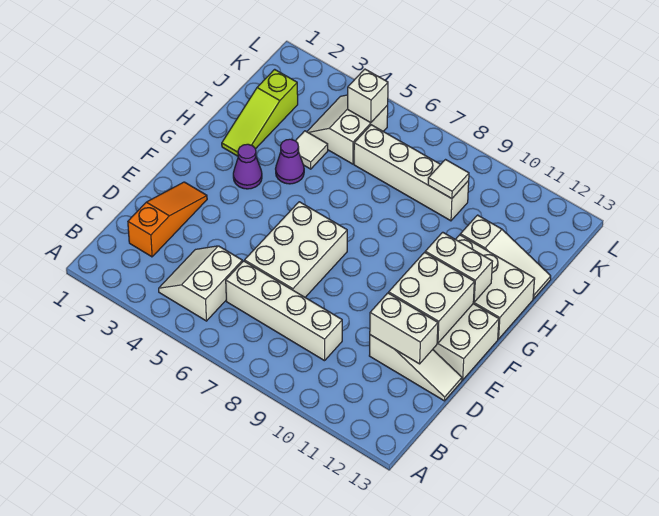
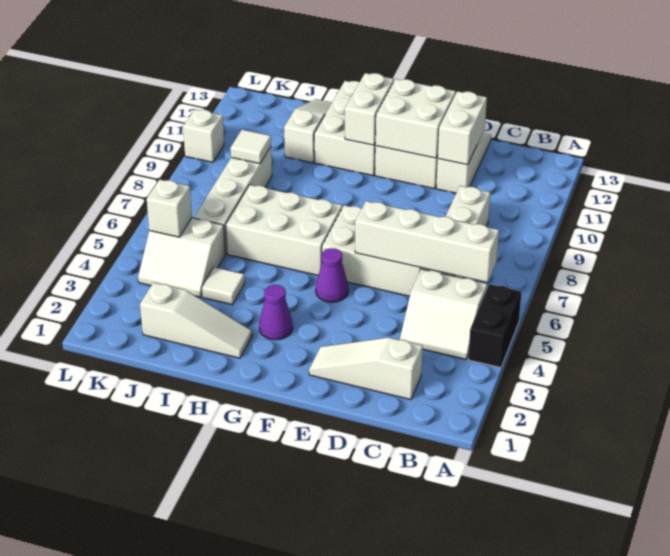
none -> black 1x2 brick [468,284,522,368]
none -> white 1x4 brick [355,201,499,282]
orange 1x3 slope [128,182,207,257] -> white 1x3 slope [309,337,423,400]
none -> white 2x3 brick [226,185,342,275]
lime 1x3 slope [222,69,298,156] -> white 1x3 slope [140,283,252,358]
purple 1x1 cone [276,139,304,184] -> purple 1x1 cone moved to [316,248,348,302]
none -> white 1x1 brick [183,109,224,162]

